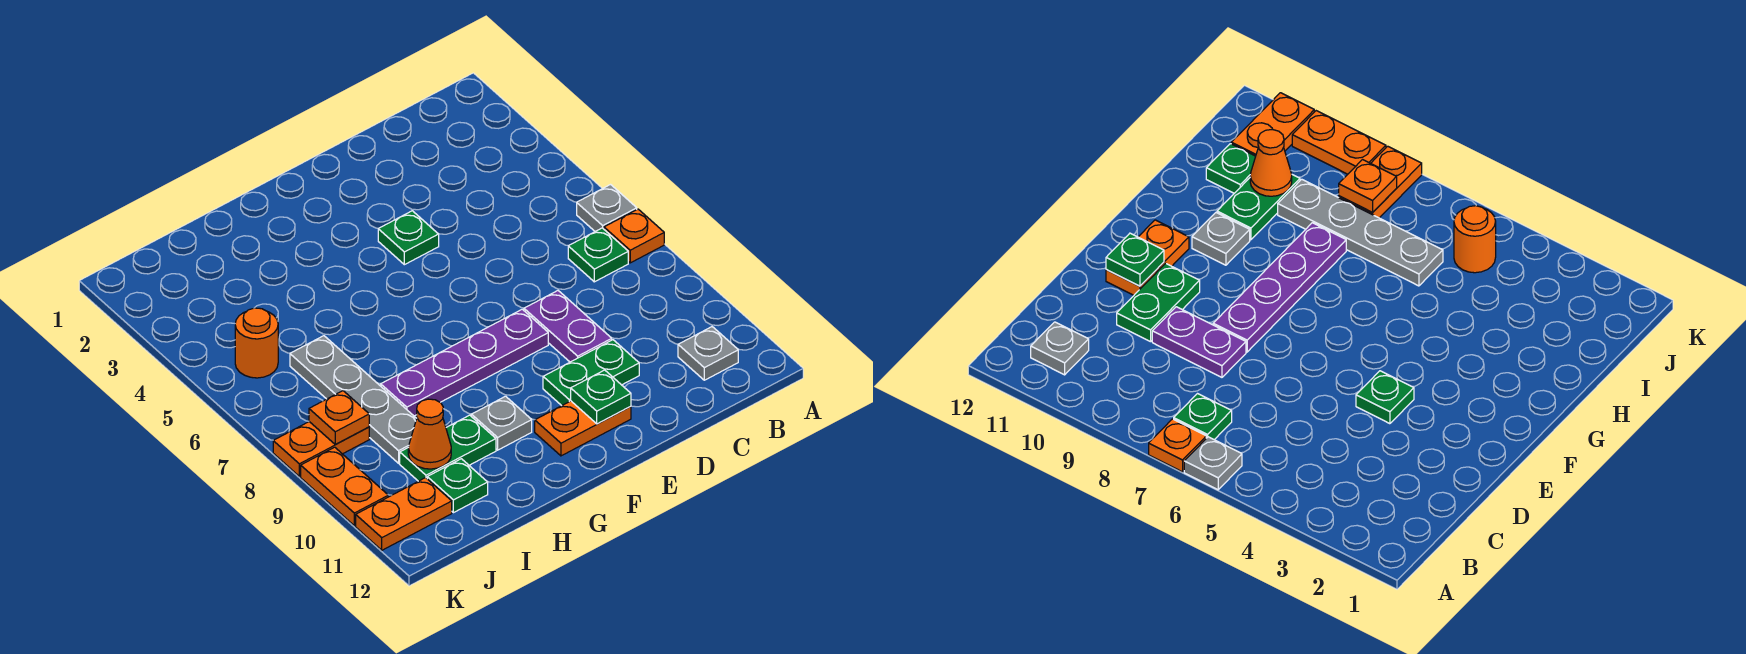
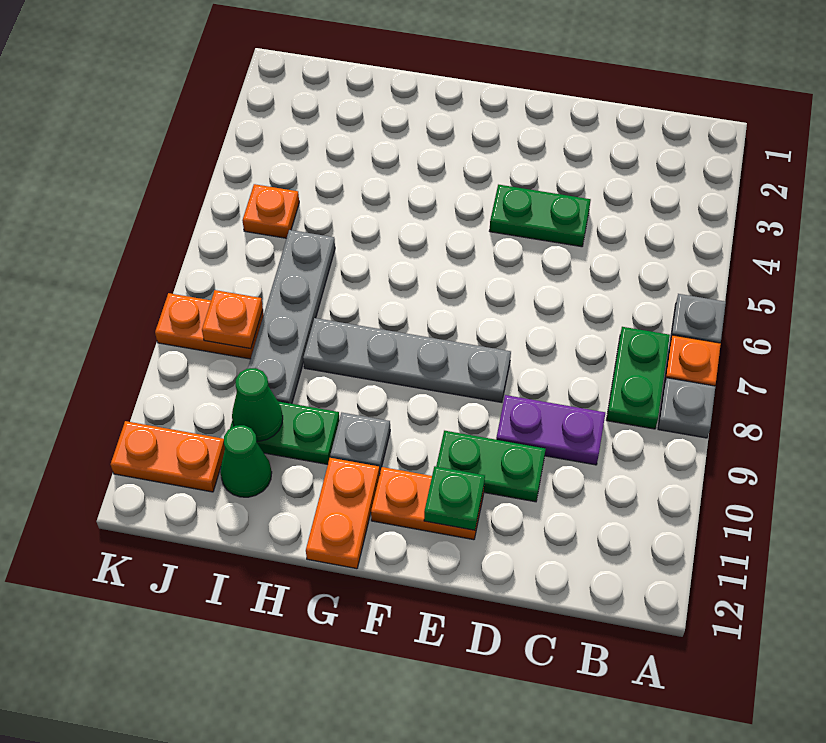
green 1x1 plate [568,228,628,282] -> green 1x2 plate [607,327,670,429]
grey 1x1 plate [678,327,738,380] -> grey 1x1 plate moved to [658,378,715,438]
purple 1x2 plate [524,291,612,362] -> purple 1x2 plate turned to [496,395,605,465]
green 1x1 plate [378,211,439,265] -> green 1x2 plate [490,185,591,247]
purple 1x4 plate [381,309,548,416] -> grey 1x4 plate [303,318,511,402]
orange 1x1 cone [408,399,451,469] -> green 1x1 cone [232,368,283,441]
green 1x1 plate [427,459,488,513] -> green 1x1 cone [220,425,272,497]
orange 1x1 round brick [235,308,278,378] -> orange 1x1 plate [243,184,299,238]
orange 1x2 plate [301,447,388,526] -> orange 1x2 plate moved to [306,458,380,569]

